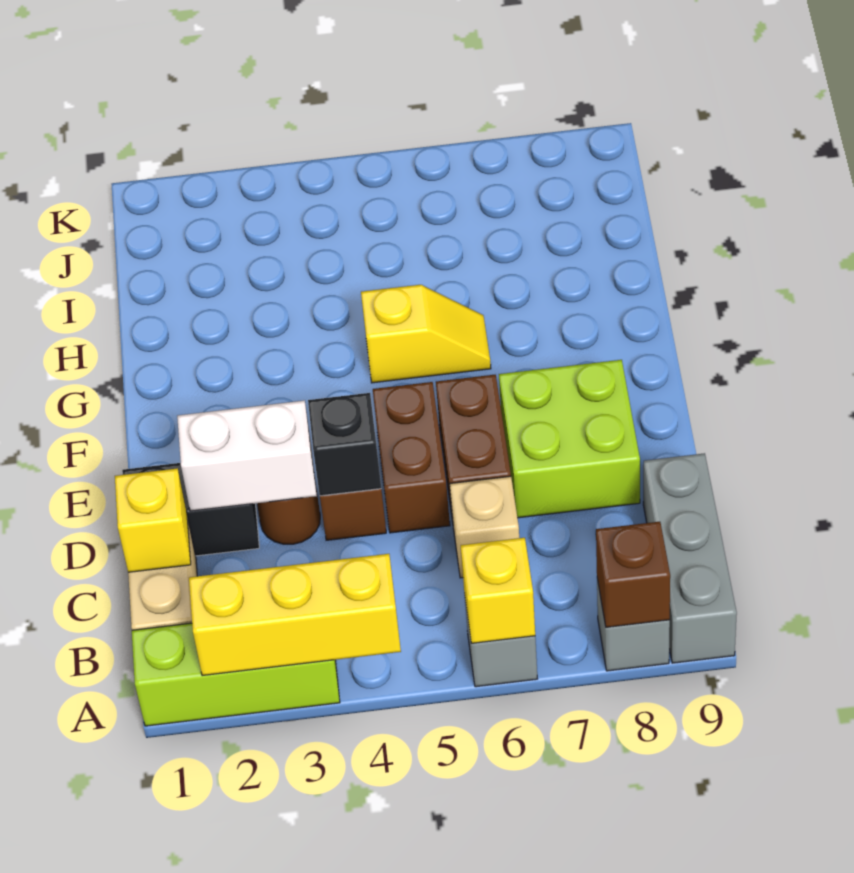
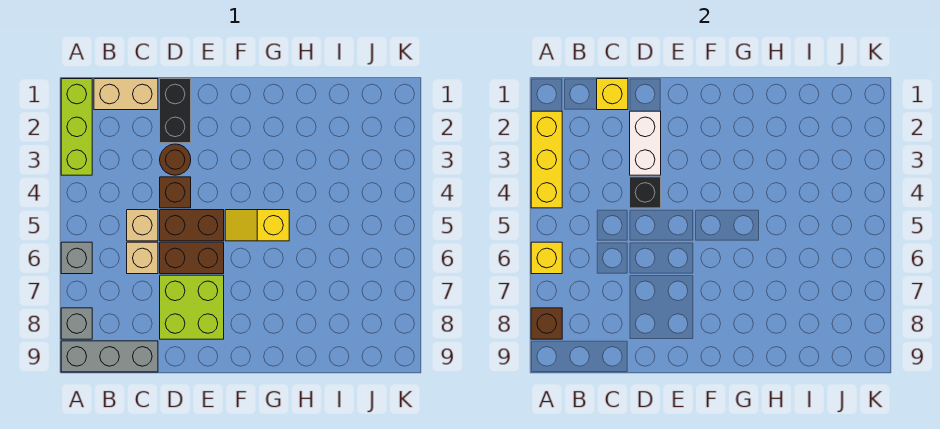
none -> tan 1x1 brick [127,210,158,241]
yellow 1x2 slope [361,285,491,383] -> yellow 1x2 slope turned to [225,210,289,241]

